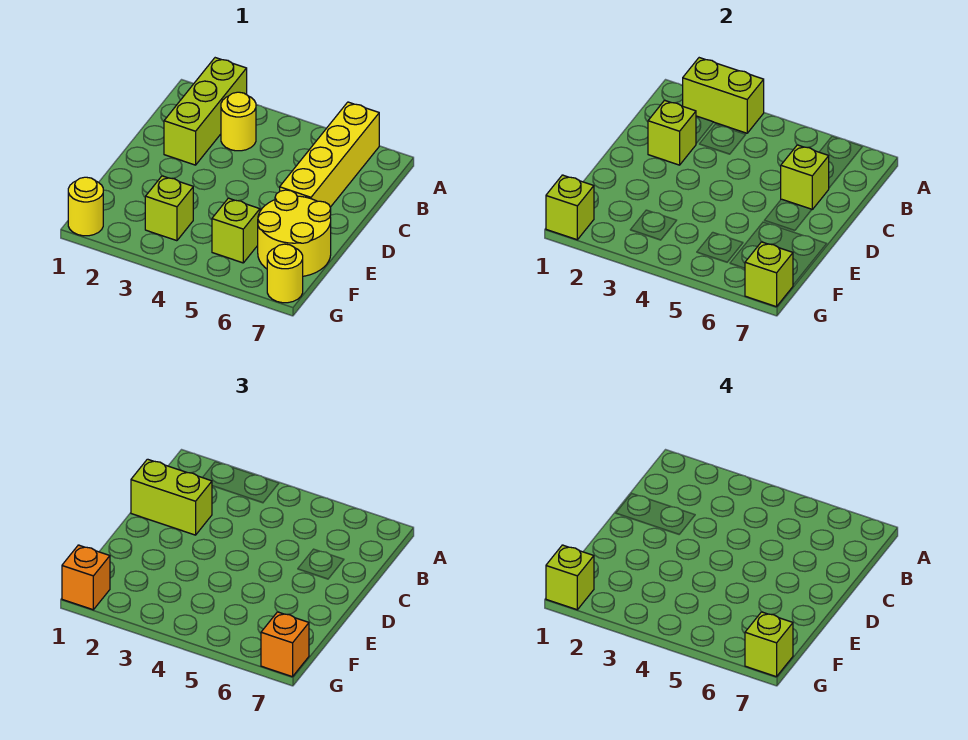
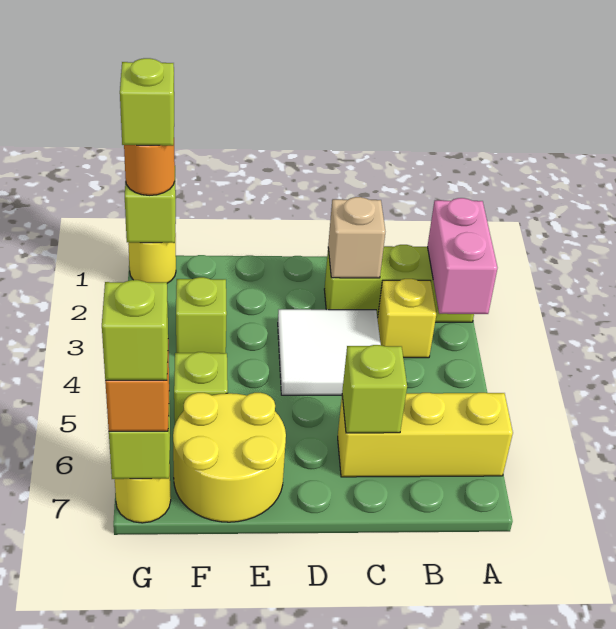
lime 1x2 brick [683,58,764,133] -> pink 1x2 brick [427,198,498,314]
yellow 1x4 brick [280,102,379,207] -> yellow 1x3 brick [338,393,513,477]
yellow 1x1 round brick [221,92,256,151] -> yellow 1x1 brick [378,279,436,358]
lime 1x2 brick [131,459,212,535] -> none
lime 1x1 brick [648,100,696,165] -> tan 1x1 brick [328,197,385,278]
none -> white 2x2 tile [278,309,381,395]
orange 1x1 brick [62,545,110,610] -> orange 1x1 round brick [124,145,175,195]

